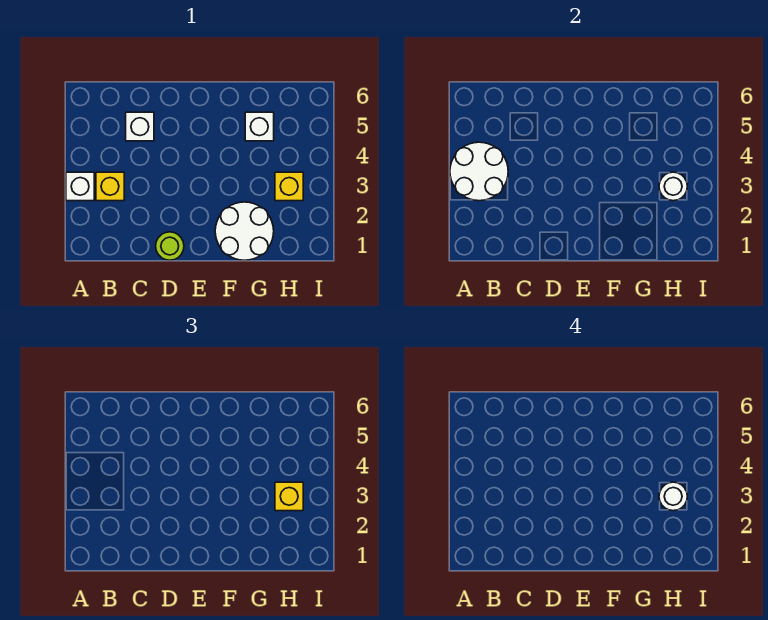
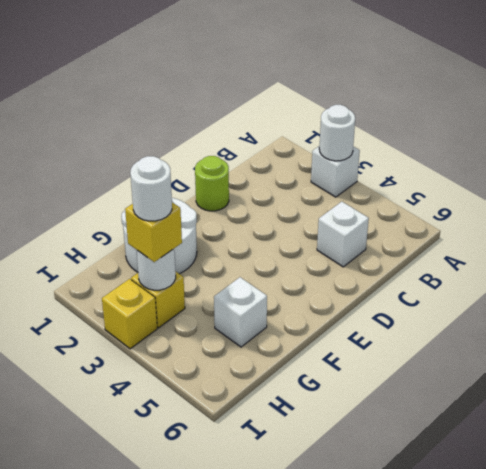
white 2x2 round brick [450,142,508,201] -> white 1x1 round brick [319,105,355,161]
yellow 1x1 brick [96,172,124,201] -> yellow 1x1 brick moved to [102,279,157,349]

